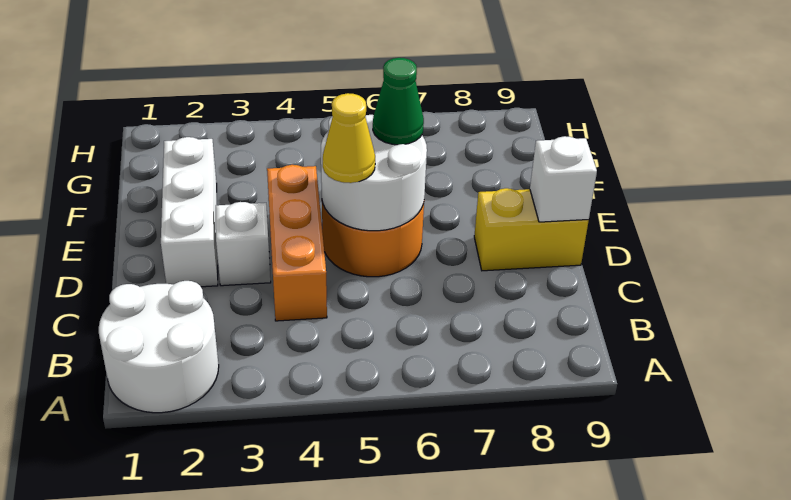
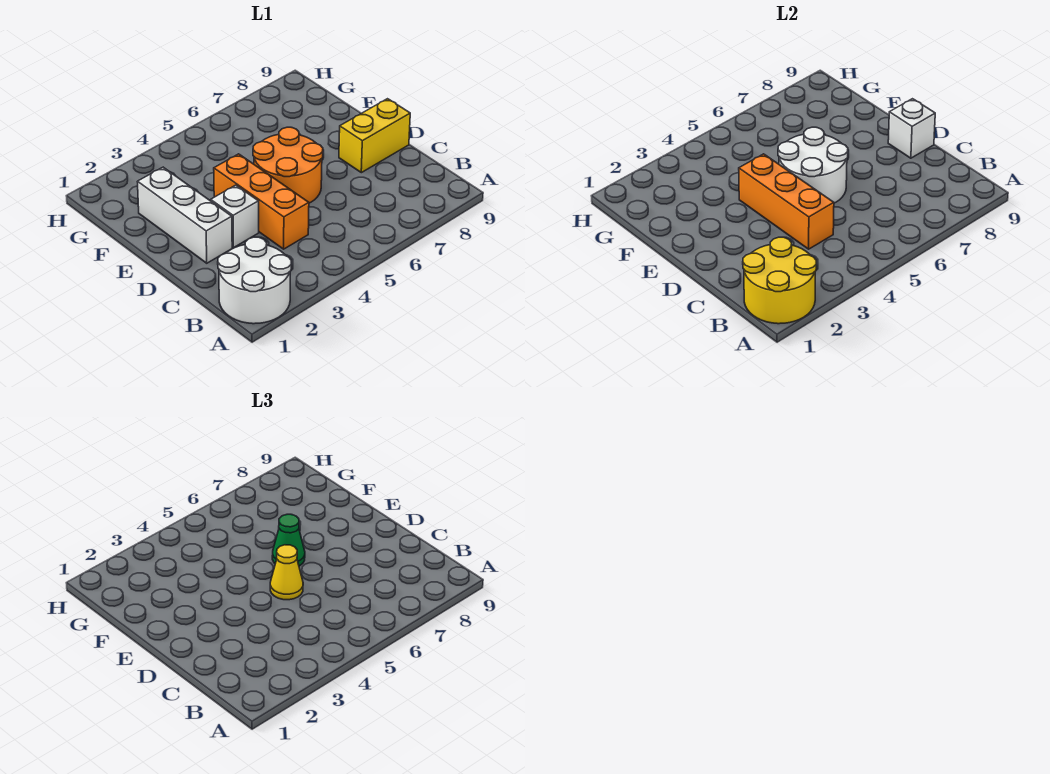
none -> yellow 2x2 round brick [743,237,816,324]
none -> orange 1x3 brick [739,154,834,249]

